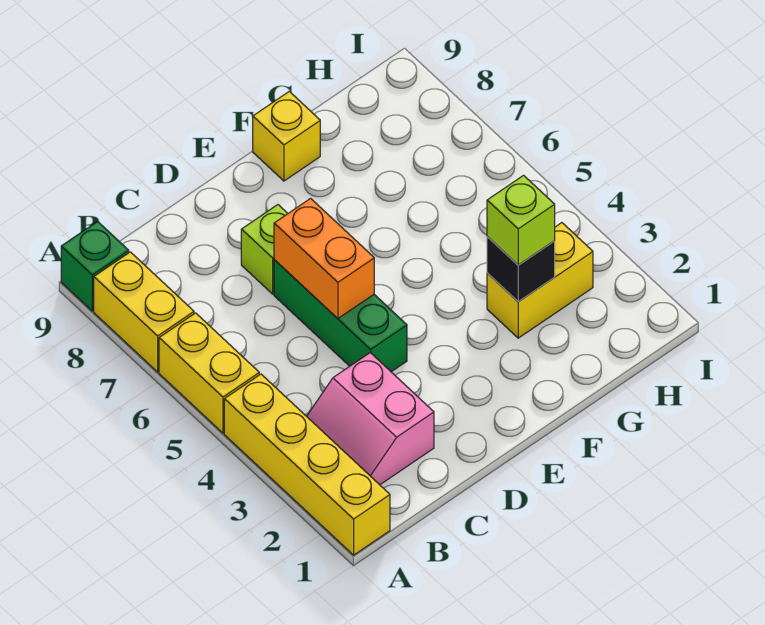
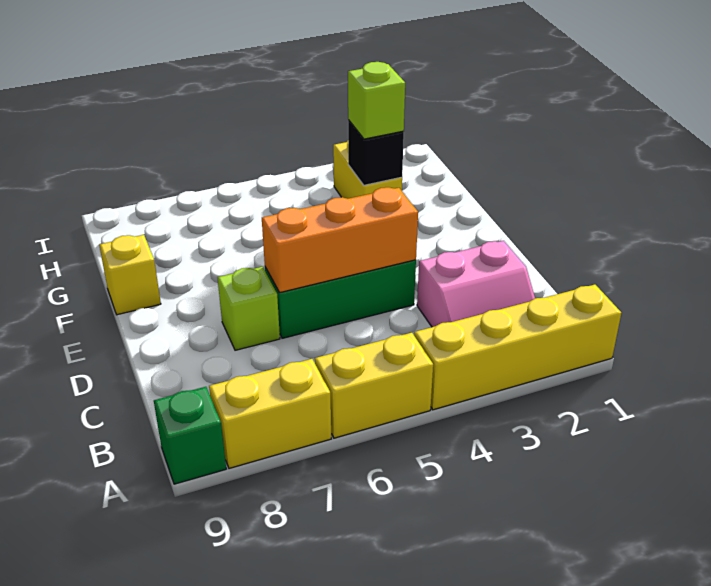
orange 1x2 brick [274,198,374,318] -> orange 1x3 brick [262,187,418,293]

